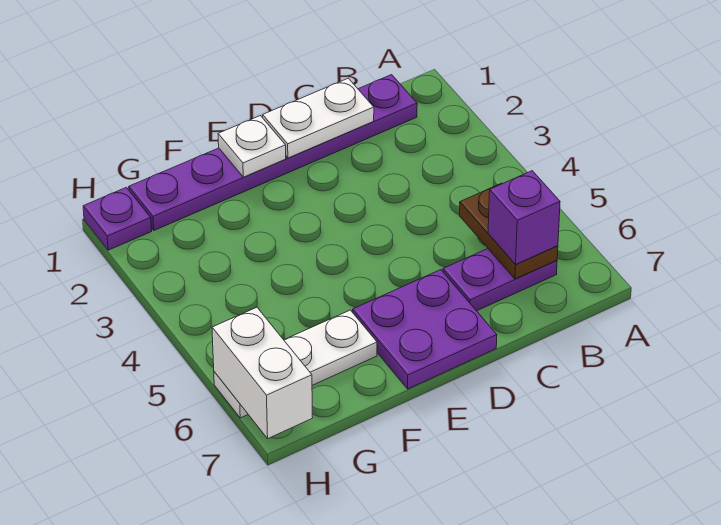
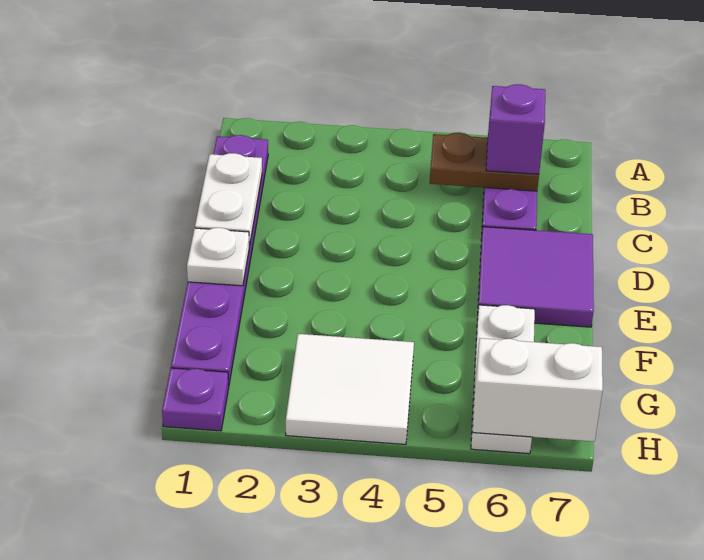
purple 2x2 plate [353,270,497,389] -> purple 2x2 tile [478,227,594,327]
none -> white 2x2 tile [286,334,414,444]

